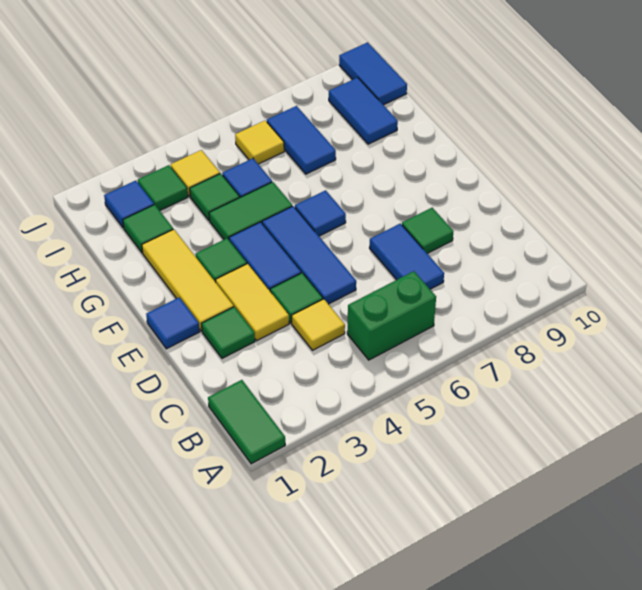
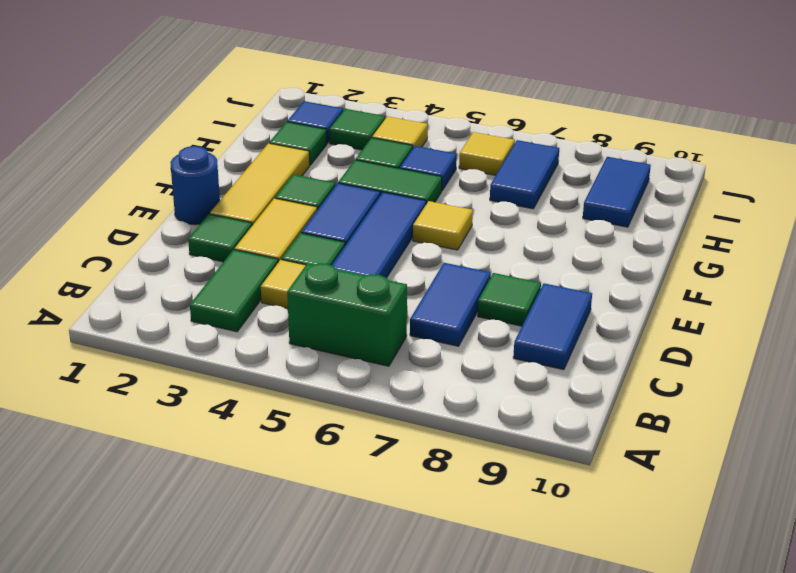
green 1x2 tile [208,380,285,464] -> green 1x2 tile moved to [190,250,278,332]
blue 1x1 tile [146,297,200,349] -> blue 1x1 round brick [170,146,220,225]
blue 1x1 tile [295,190,346,236] -> yellow 1x1 tile [413,201,473,250]
blue 1x2 tile [339,42,407,105] -> blue 1x2 tile moved to [513,283,592,370]

